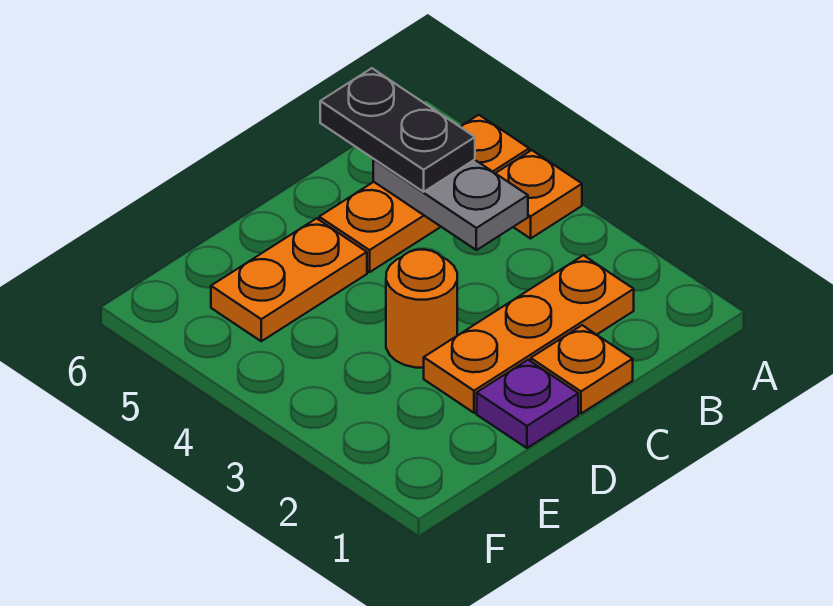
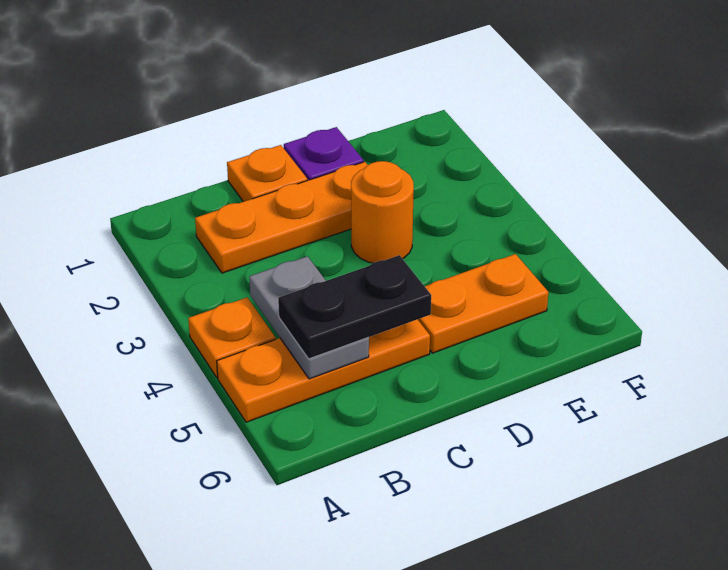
black 1x2 plate [320,68,475,192] -> black 1x2 plate turned to [278,255,431,359]

